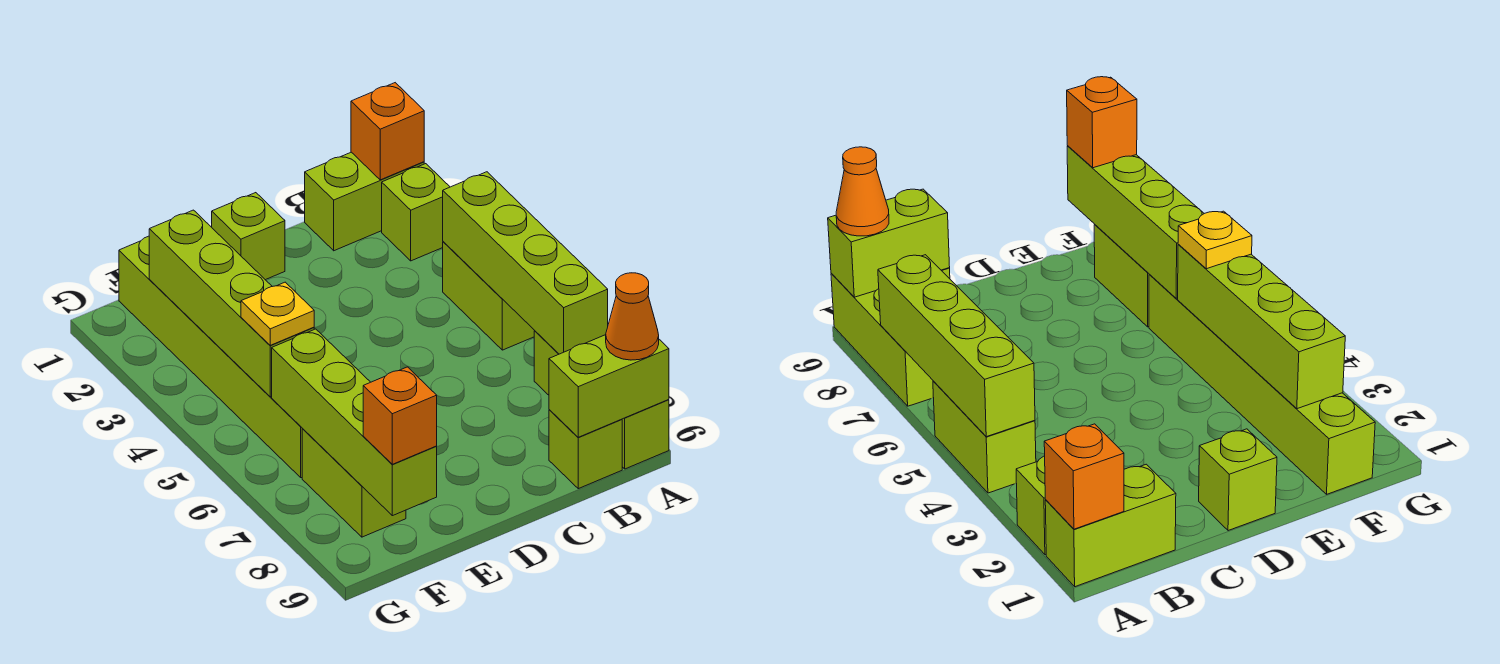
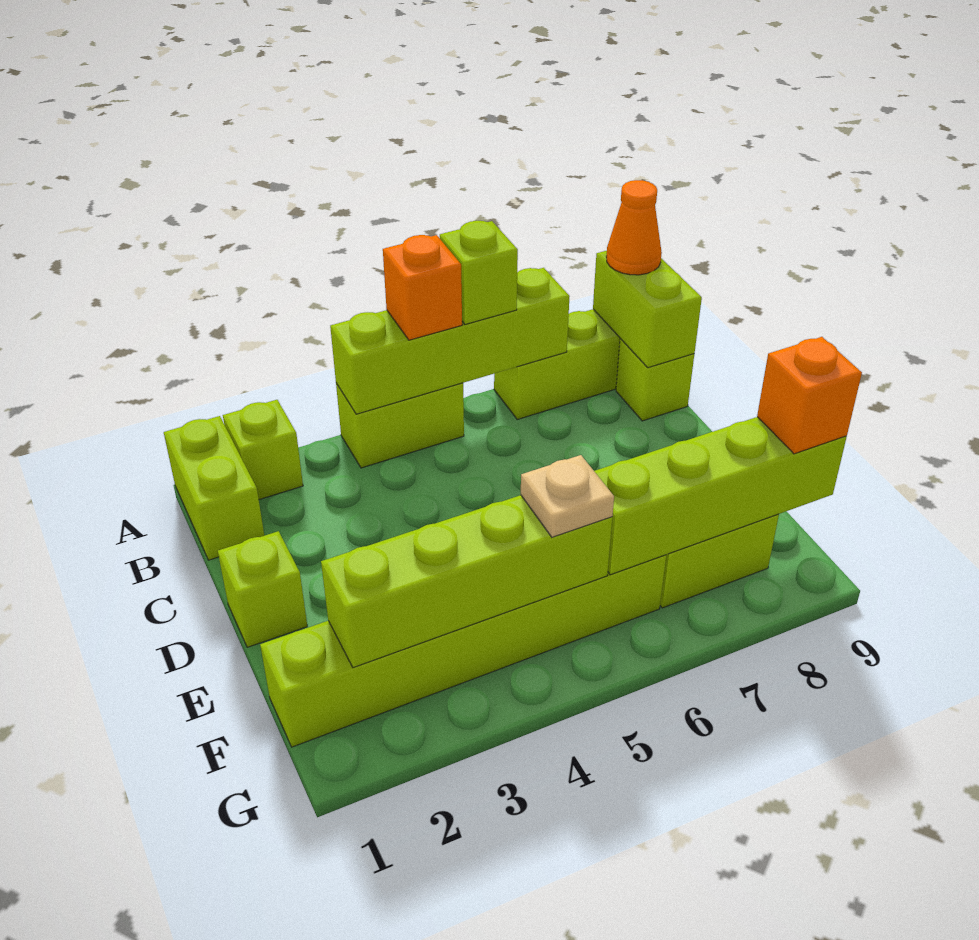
orange 1x1 brick [351,83,424,180] -> orange 1x1 brick moved to [383,235,462,340]
none -> lime 1x1 brick [440,221,518,324]
yellow 1x1 plate [241,282,314,345] -> tan 1x1 plate [521,455,614,537]

